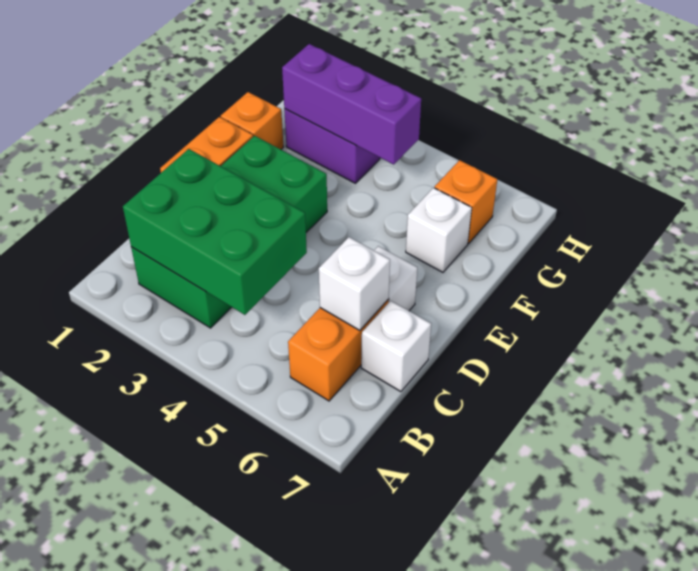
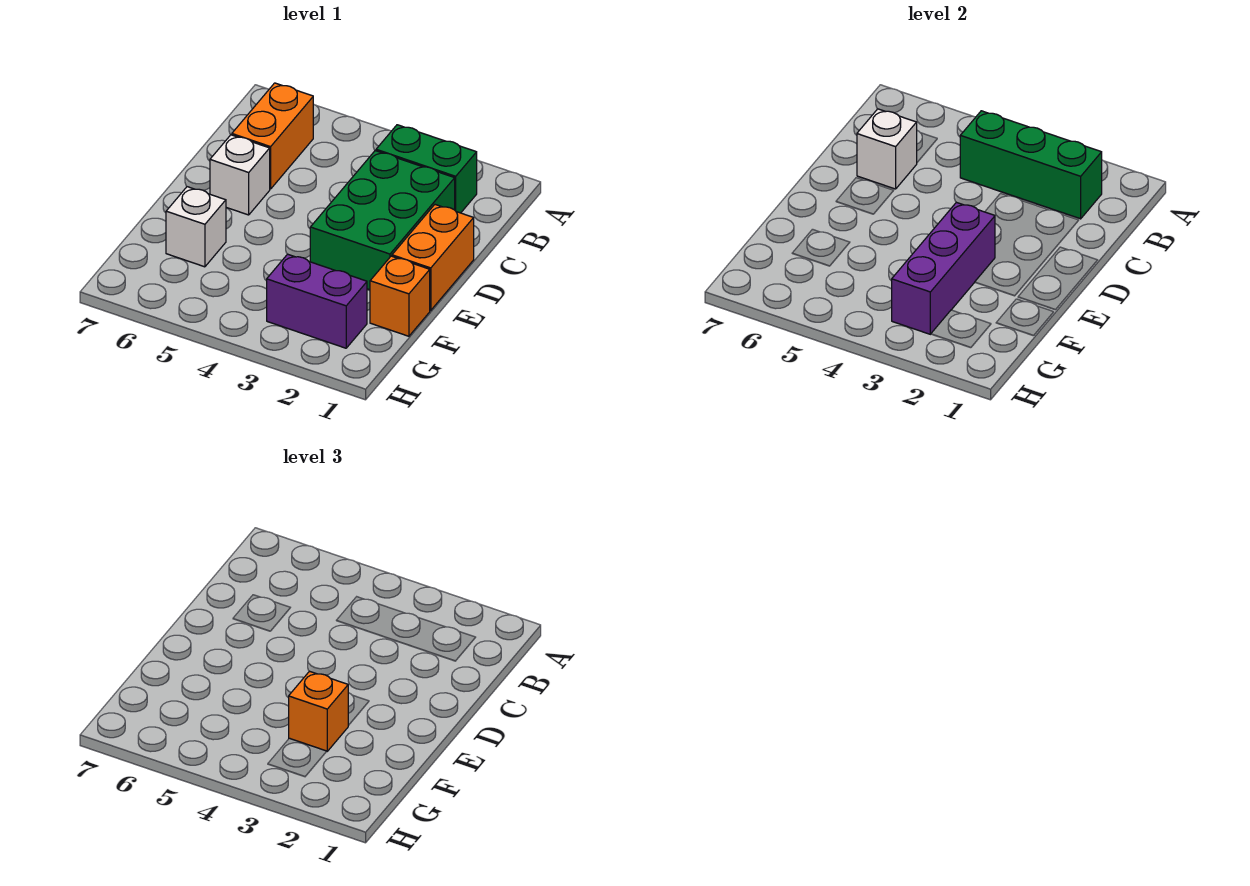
green 2x3 brick [123,149,307,315] -> green 1x3 brick [960,111,1102,219]
white 1x1 brick [361,301,431,392] -> none
purple 1x3 brick [282,44,421,164] -> purple 1x3 brick turned to [892,202,995,334]
orange 1x1 brick [435,160,497,243] -> orange 1x1 brick moved to [289,671,348,751]

